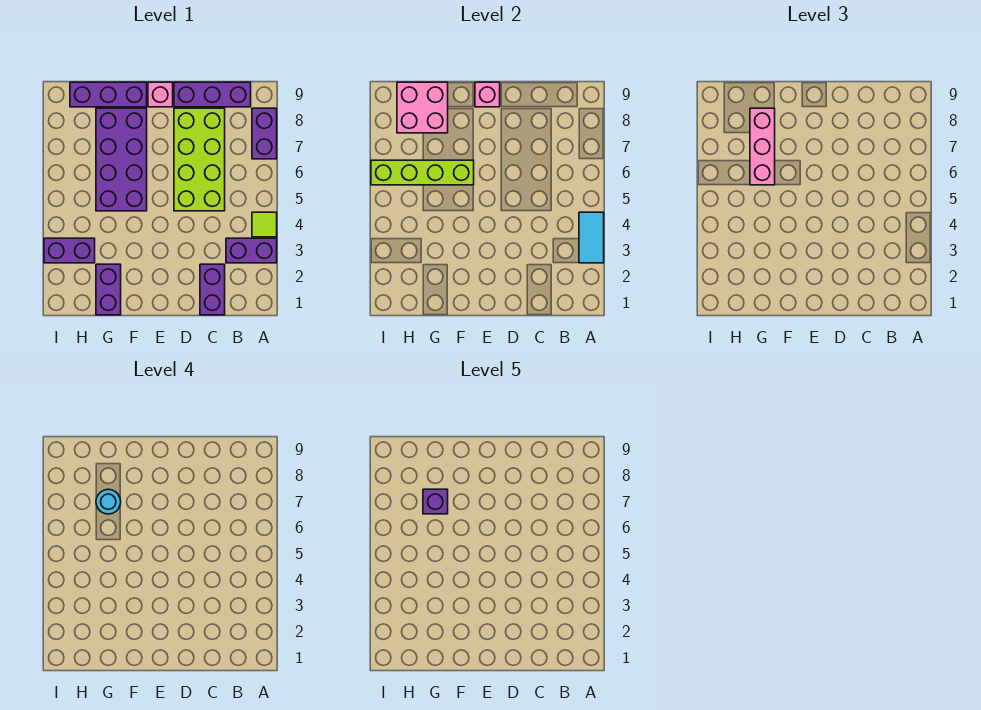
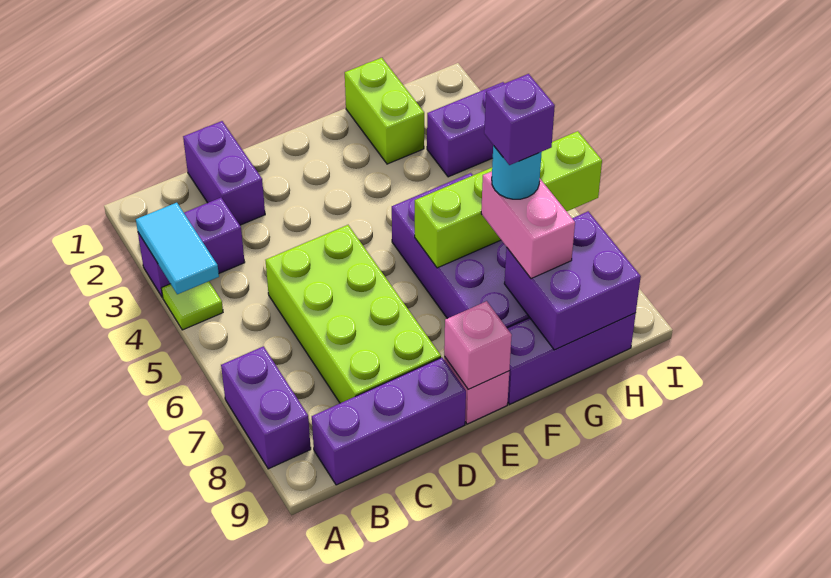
purple 1x2 brick [96,264,121,315] -> lime 1x2 brick [345,58,424,164]
pink 1x3 brick [750,108,775,185] -> pink 1x2 brick [481,171,575,279]
pink 2x2 brick [397,82,448,133] -> purple 2x2 brick [504,211,641,350]

